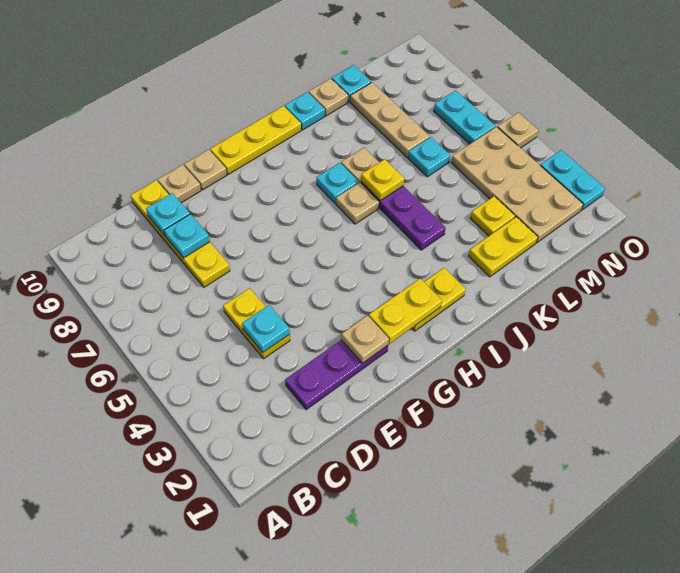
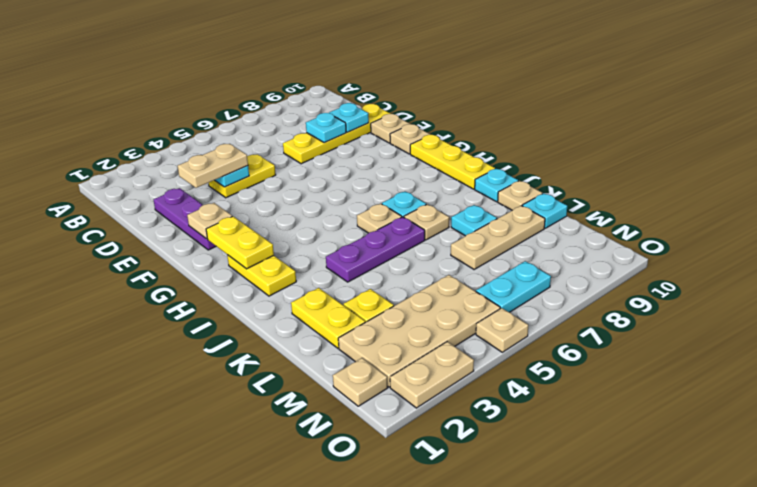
none -> tan 1x2 plate [178,144,248,188]
yellow 1x1 plate [361,159,404,200] -> none
cyan 1x1 plate [408,137,450,177] -> cyan 1x1 plate moved to [451,205,497,236]
none -> tan 1x1 plate [333,358,388,406]
cyan 1x2 plate [540,150,605,210] -> tan 1x2 plate [390,342,474,408]

